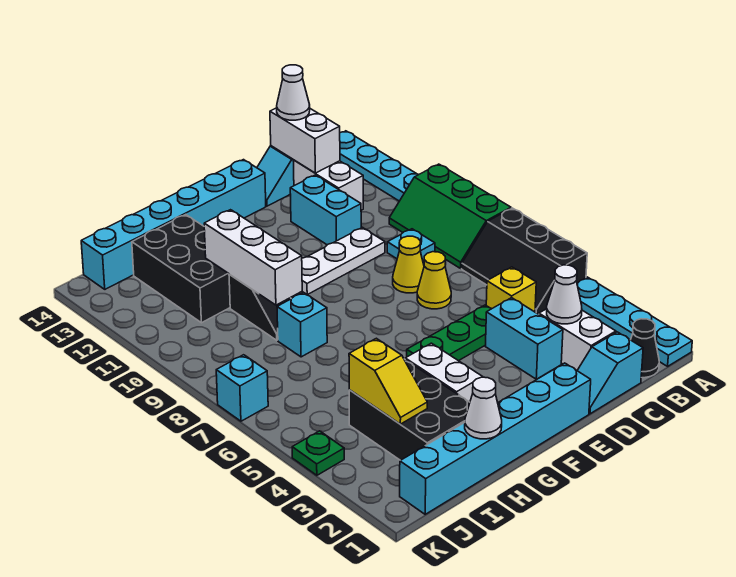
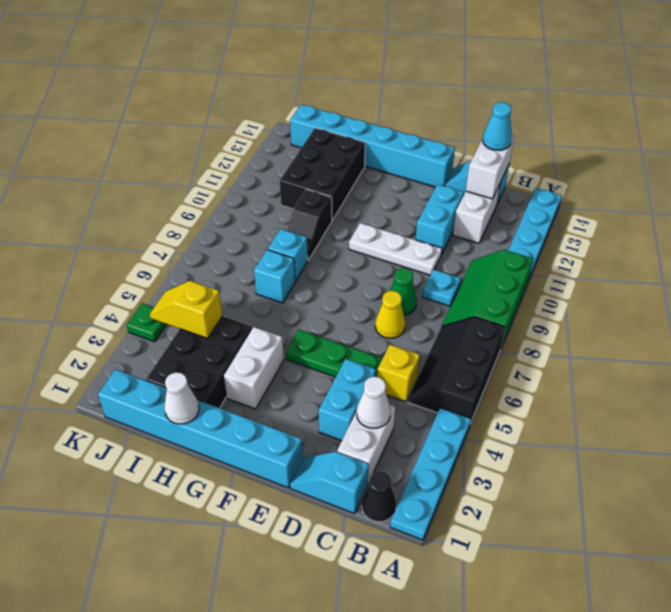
white 1x1 cone [277,65,310,120] -> cyan 1x1 cone [483,102,512,150]
yellow 1x1 cone [393,236,424,293] -> green 1x1 cone [390,268,417,315]
white 1x3 brick [204,210,302,305] -> none
yellow 1x2 slope [349,338,427,424] -> yellow 1x2 slope turned to [150,281,223,338]
cyan 1x1 brick [216,355,268,421] -> cyan 1x1 brick moved to [254,249,295,303]

